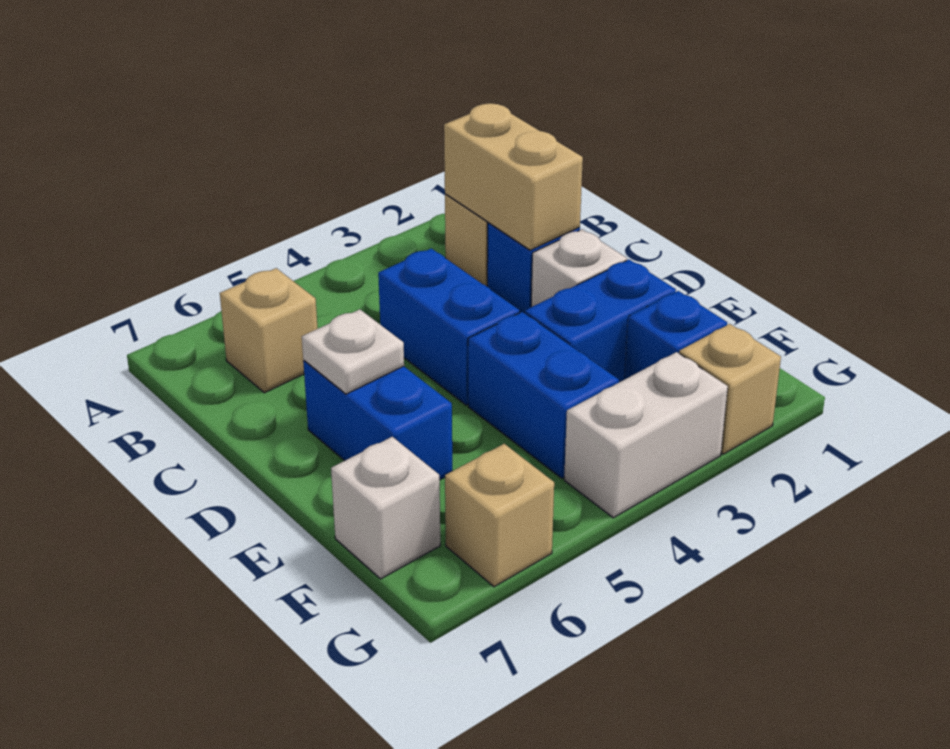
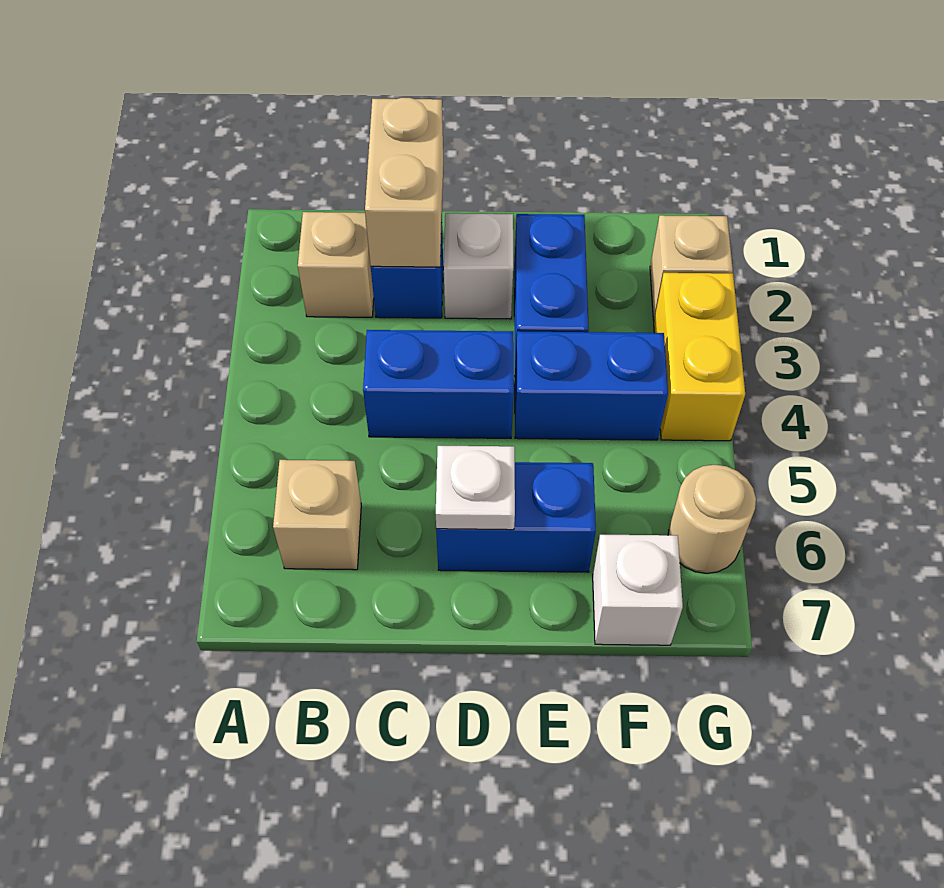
tan 1x2 brick [444,103,583,250] -> tan 1x2 brick turned to [365,98,443,267]
blue 1x1 brick [624,291,727,380] -> none
white 1x2 brick [564,352,728,518] -> yellow 1x2 brick [654,273,745,441]
tan 1x1 brick [445,444,554,587] -> tan 1x1 round brick [668,465,756,573]

